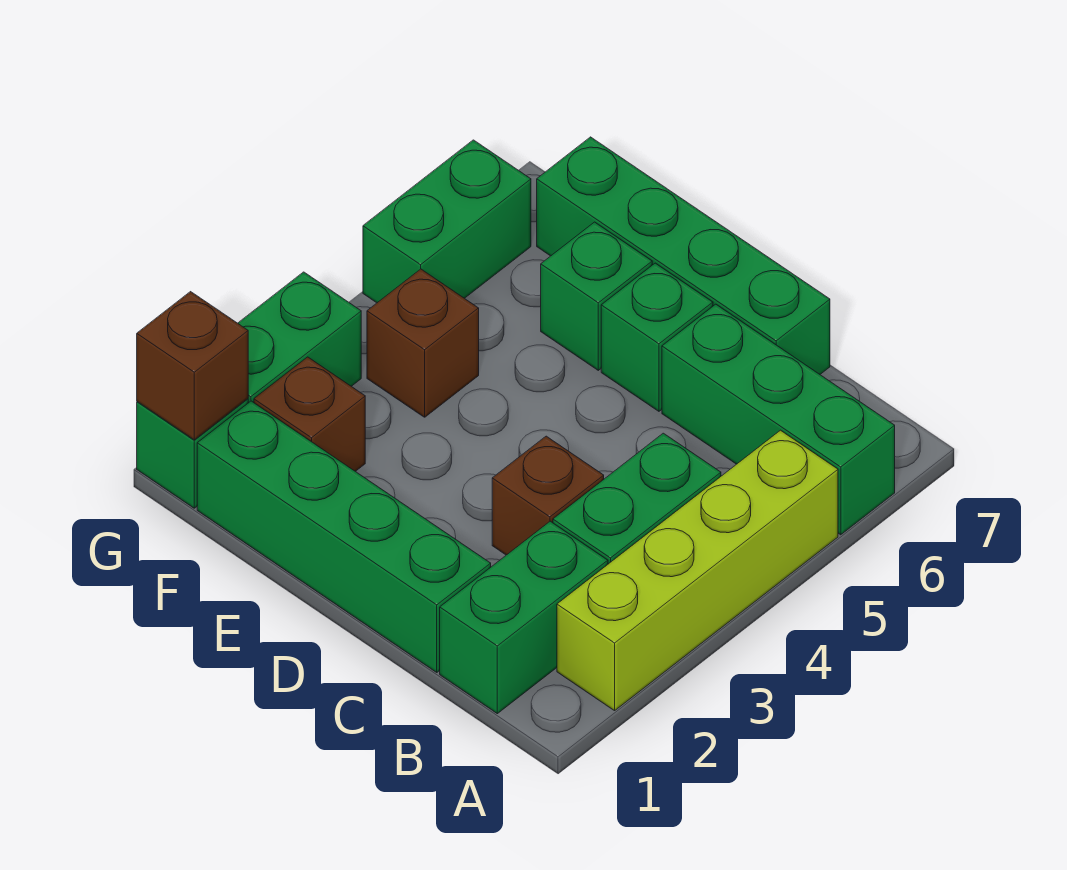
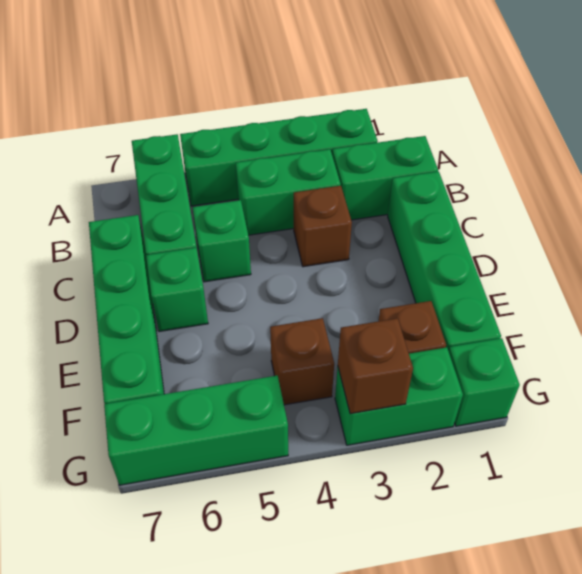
lime 1x4 brick [557,430,838,711] -> green 1x4 brick [180,109,378,206]
green 1x1 brick [541,222,652,370] -> green 1x1 brick moved to [193,200,251,282]
brown 1x1 brick [137,292,248,440] -> brown 1x1 brick moved to [338,318,413,414]
green 1x2 brick [363,140,531,303] -> green 1x3 brick [104,376,288,485]

